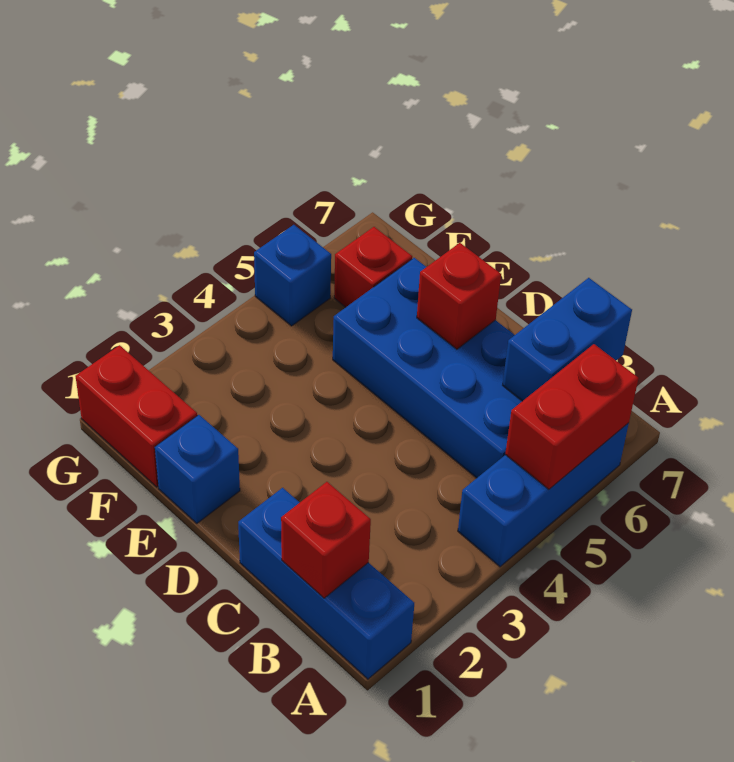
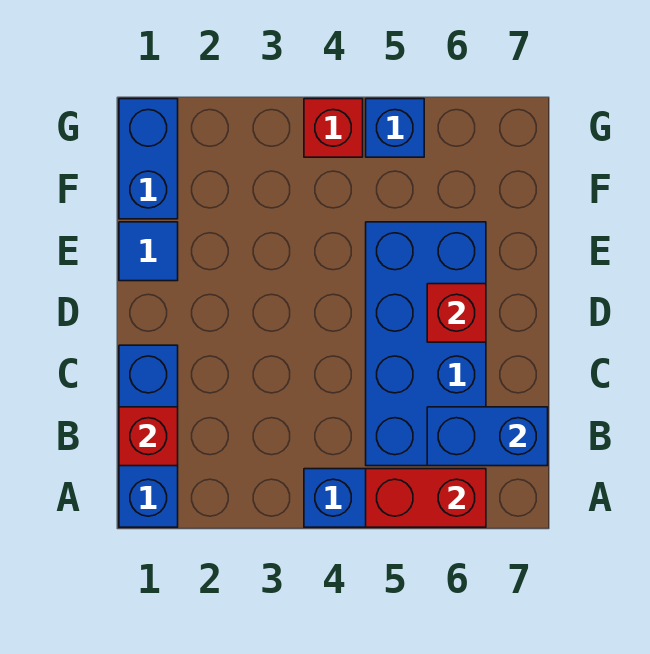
blue 1x1 brick [155,415,240,523] -> blue 1x1 tile [119,222,178,281]
red 1x2 brick [75,345,197,487] -> blue 1x2 brick [119,99,178,219]
red 1x1 brick [334,227,412,307] -> red 1x1 brick moved to [304,99,363,157]

